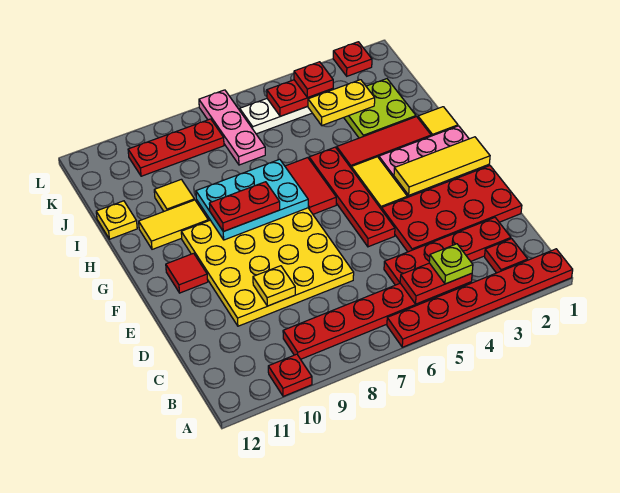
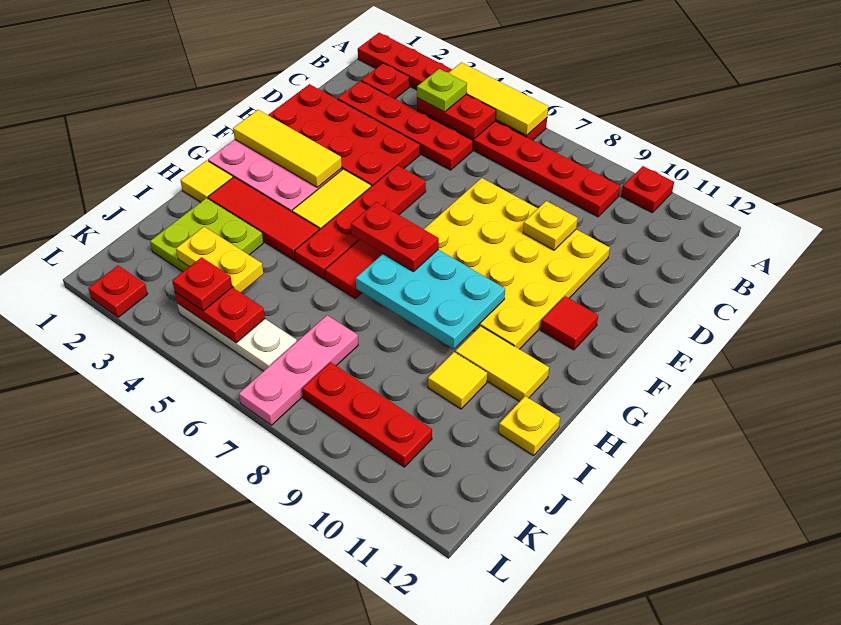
none -> yellow 1x3 tile [449,63,548,135]
red 1x2 plate [209,182,280,232] -> red 1x2 plate moved to [351,202,439,272]

